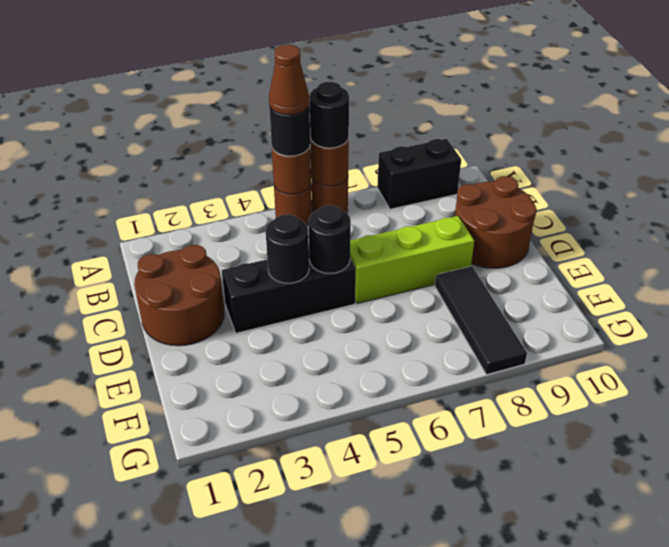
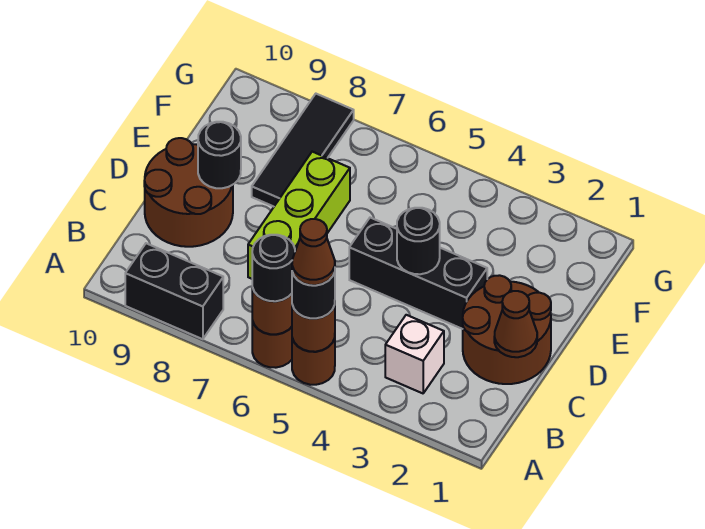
none -> white 1x1 brick [385,315,444,393]
none -> brown 1x1 cone [494,291,537,357]
black 1x1 round brick [308,205,351,273] -> black 1x1 round brick moved to [198,122,241,188]
lime 1x3 brick [350,216,474,304] -> lime 1x3 brick turned to [248,152,350,279]

